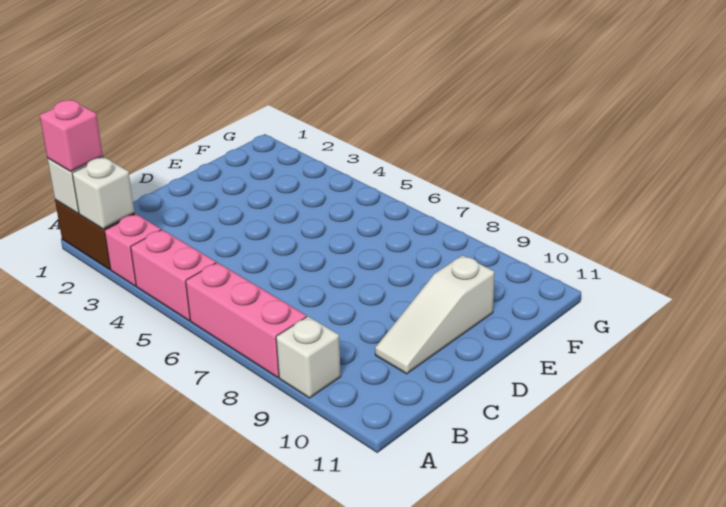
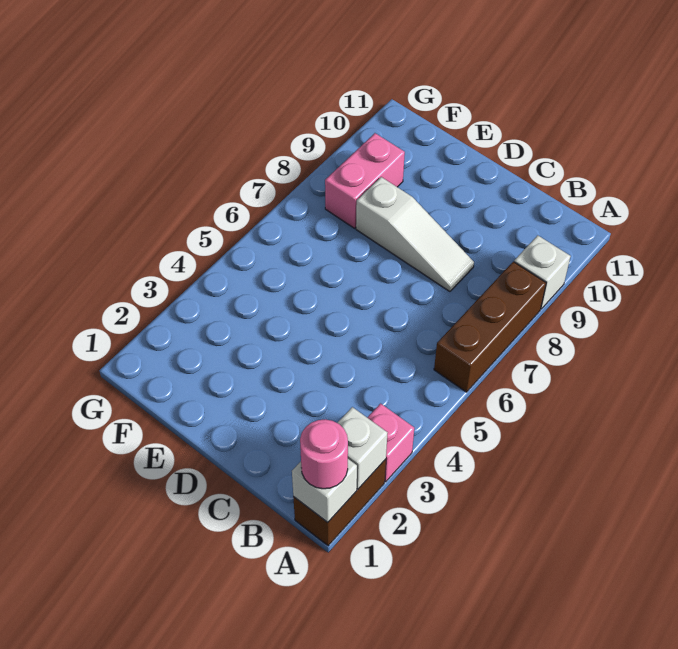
pink 1x1 brick [40,100,103,172] -> pink 1x1 round brick [300,419,348,489]
pink 1x2 brick [131,230,216,321] -> pink 1x2 brick moved to [325,133,405,228]
pink 1x3 brick [186,262,306,377] -> brown 1x3 brick [434,262,546,392]
white 1x3 slope [375,255,494,374] -> white 1x3 slope moved to [356,177,474,292]

